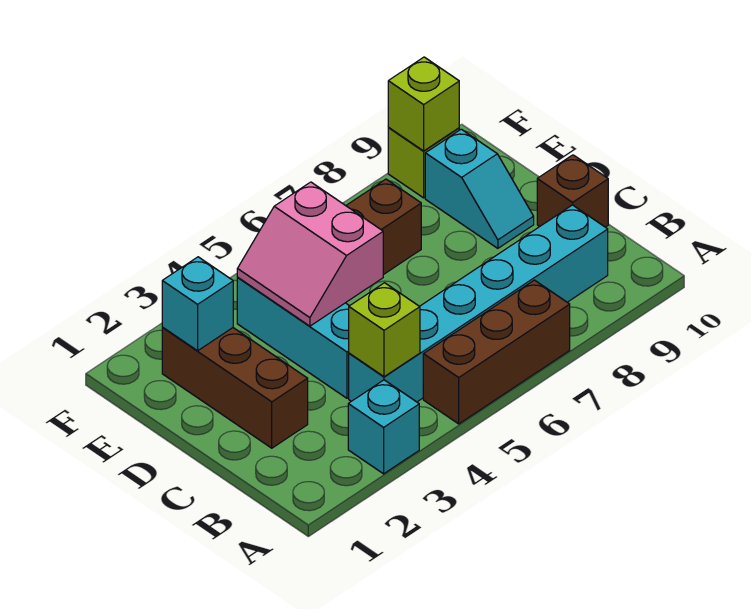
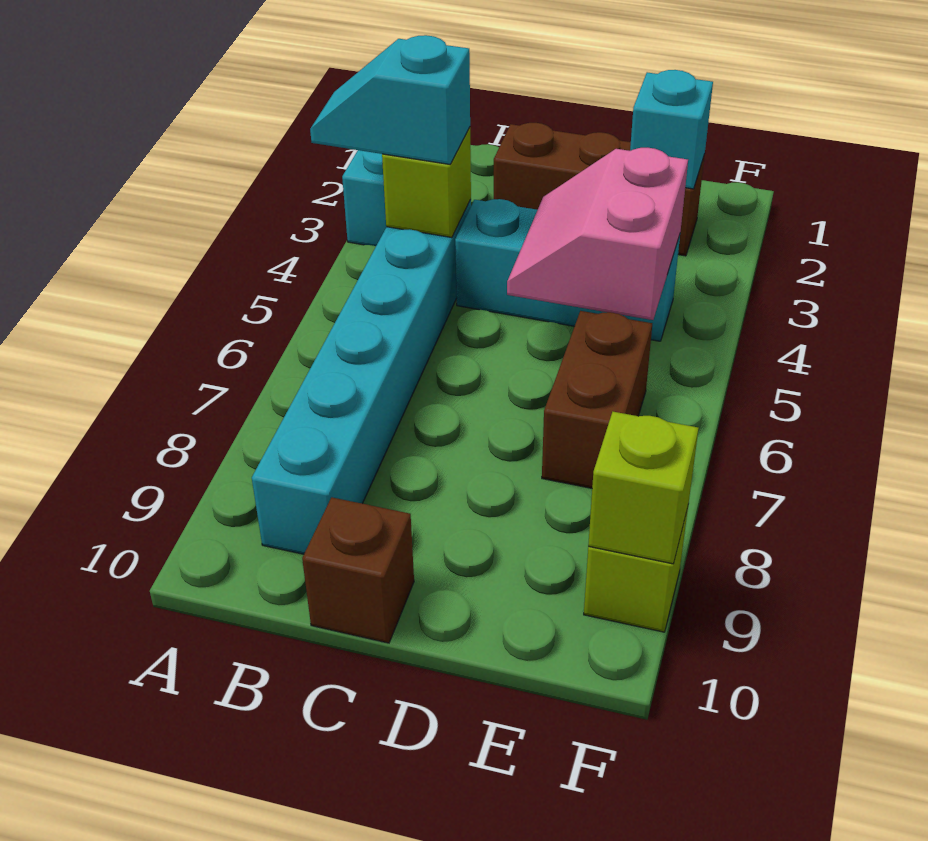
brown 1x3 brick [423,280,570,424] -> none
pink 2x2 slope [237,182,383,326] -> pink 2x2 slope turned to [507,148,688,320]
cyan 1x2 slope [425,129,534,248] -> cyan 1x2 slope moved to [310,35,470,164]

